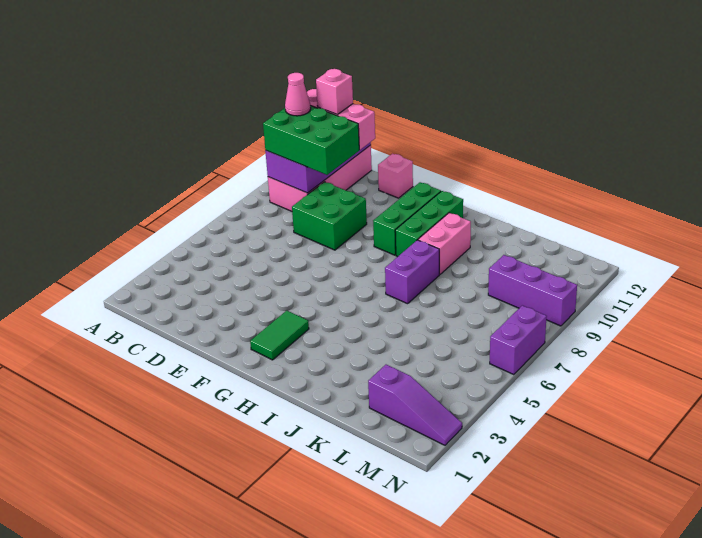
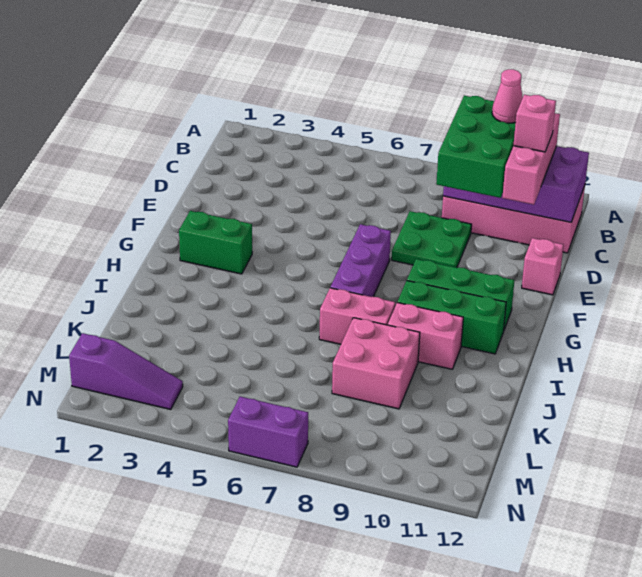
green 2x2 brick [292,182,367,250] -> green 2x2 plate [392,211,472,268]
green 1x2 tile [250,311,309,360] -> green 1x2 brick [179,211,252,274]
purple 1x2 brick [385,240,439,304] -> pink 1x2 brick [319,288,395,344]
none -> pink 2x2 brick [332,318,420,409]
purple 1x3 slope [368,365,462,445] -> purple 1x3 slope turned to [69,333,183,409]
purple 1x3 brick [488,255,577,326] -> purple 1x3 brick moved to [330,224,391,297]

